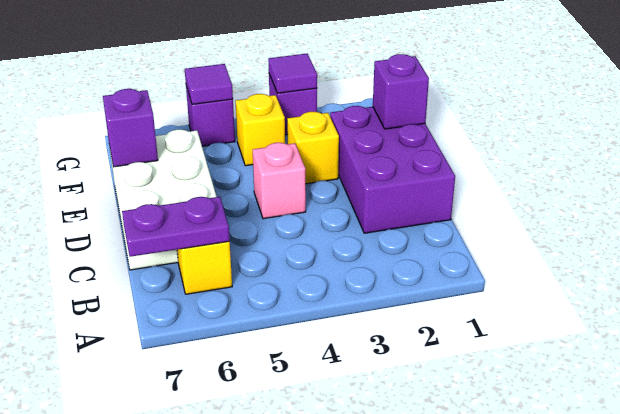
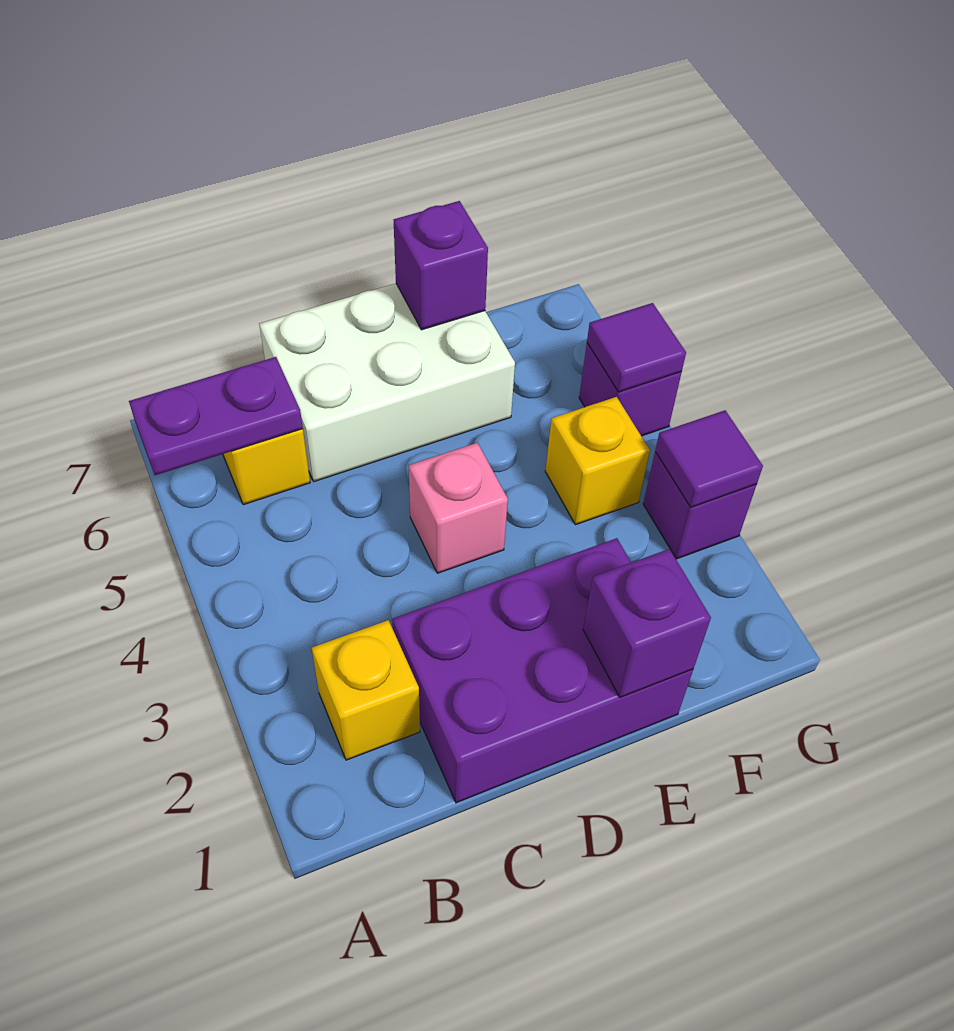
purple 1x2 plate [122,197,230,257] -> purple 1x2 plate turned to [129,357,303,475]
yellow 1x1 brick [287,112,339,184] -> yellow 1x1 brick moved to [312,620,420,760]

